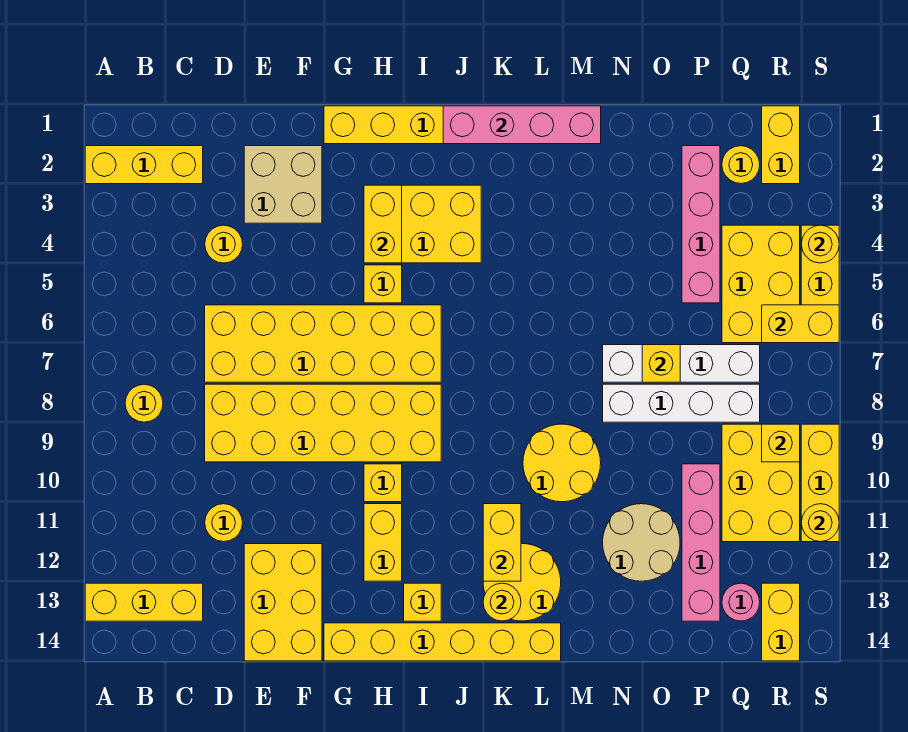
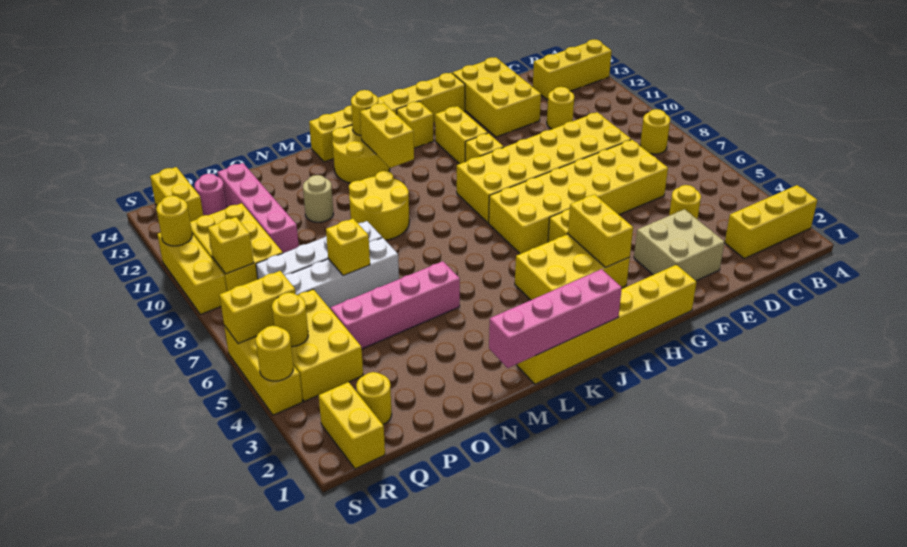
tan 2x2 round brick [603,504,680,581] -> tan 1x1 round brick [303,175,333,222]
pink 1x4 brick [682,146,720,303] -> pink 1x4 brick turned to [331,261,460,349]
none -> yellow 1x1 round brick [272,293,308,347]

